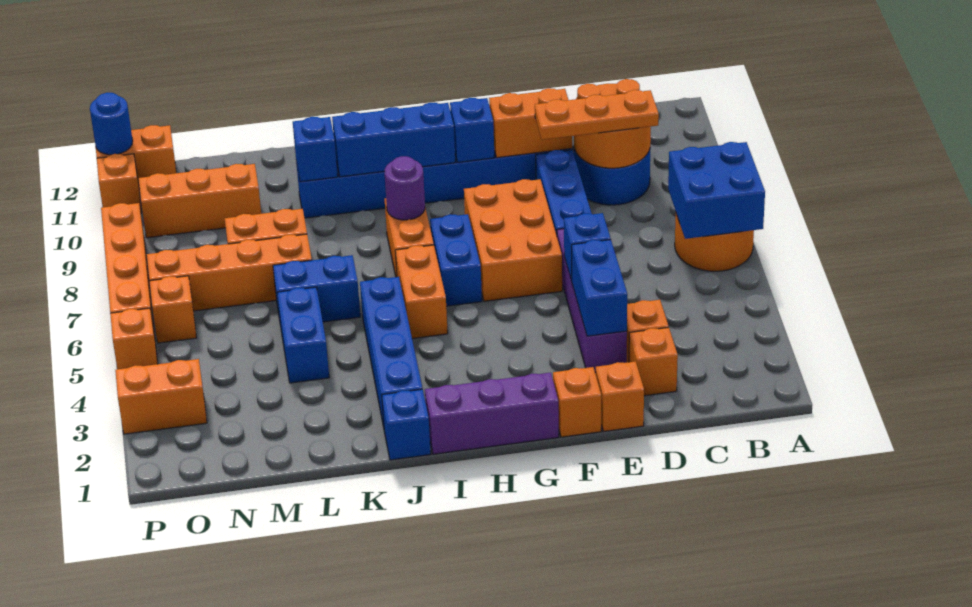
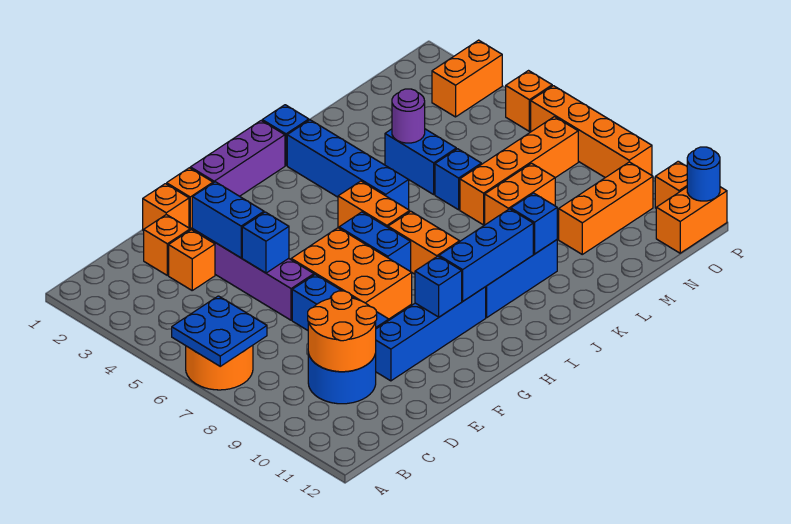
blue 2x2 brick [668,142,765,239] -> blue 2x2 plate [172,296,267,366]
orange 1x3 plate [535,90,659,140] -> none
orange 1x2 brick [489,88,572,158] -> none
purple 1x1 round brick [384,156,425,220] -> purple 1x1 round brick moved to [392,89,425,143]
blue 1x2 brick [273,255,360,322] -> blue 1x1 brick [435,149,481,210]
orange 1x1 brick [149,276,197,343] -> none

